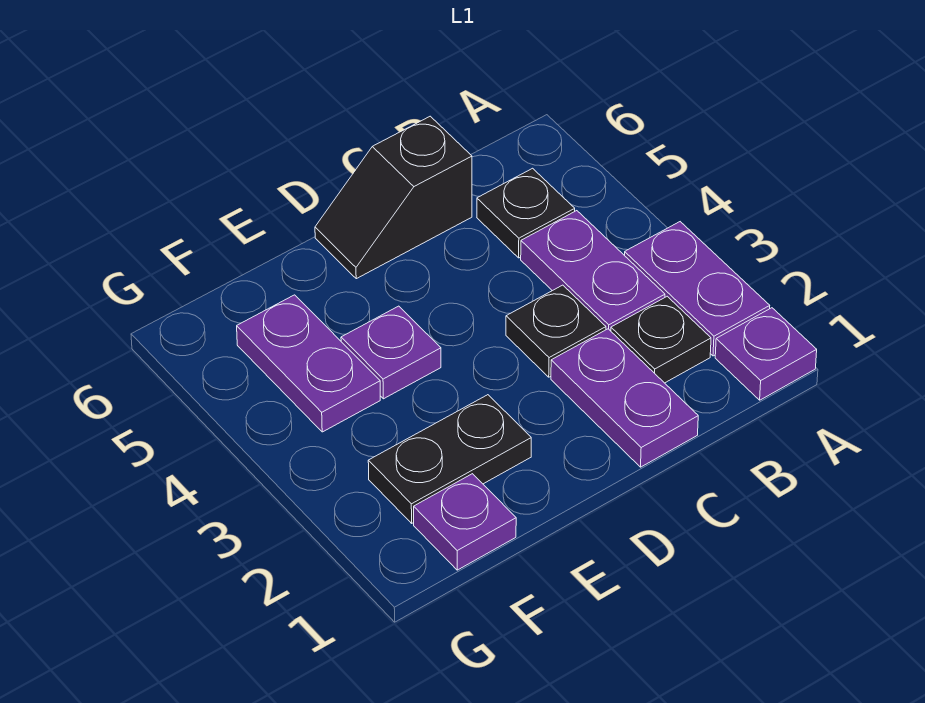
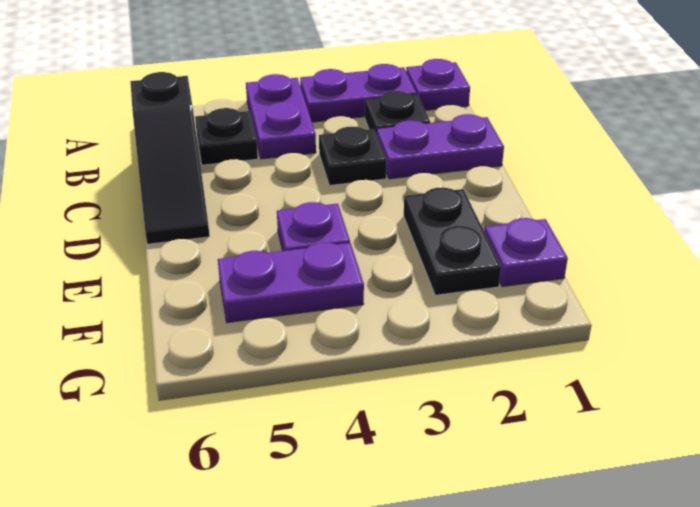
purple 1x2 plate [521,211,665,331] -> purple 1x2 plate turned to [246,74,316,159]
black 1x2 slope [315,116,472,279] -> black 1x3 slope [130,72,210,244]

